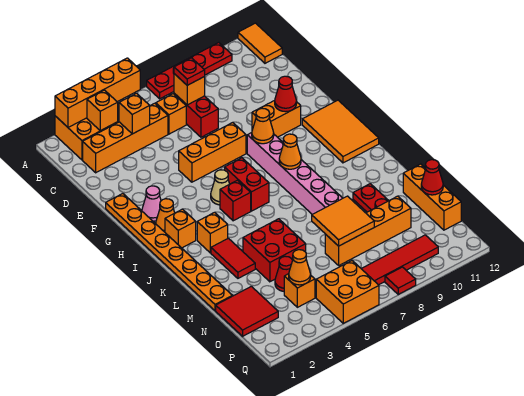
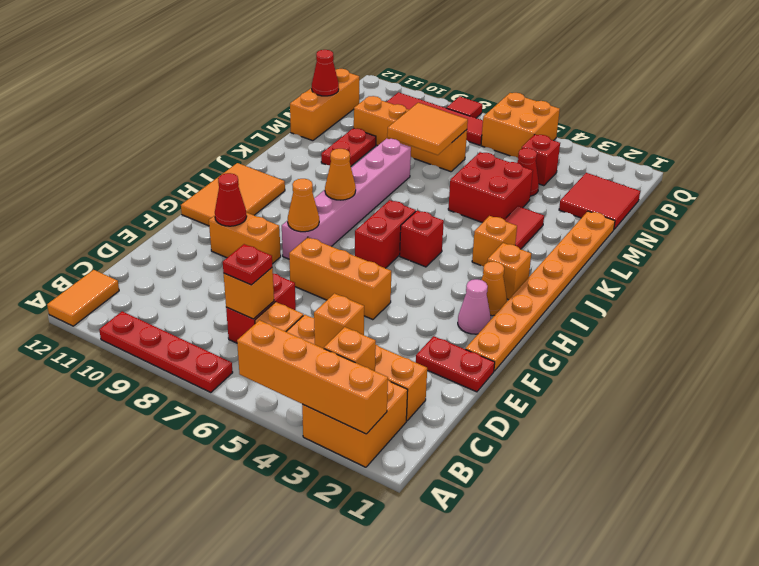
none -> red 1x2 plate [416,336,495,392]
tan 1x1 cone [211,170,229,205] -> none
orange 1x1 brick [284,274,315,307] -> red 1x1 brick [522,135,560,186]
orange 1x1 cone [289,250,311,285] -> none

